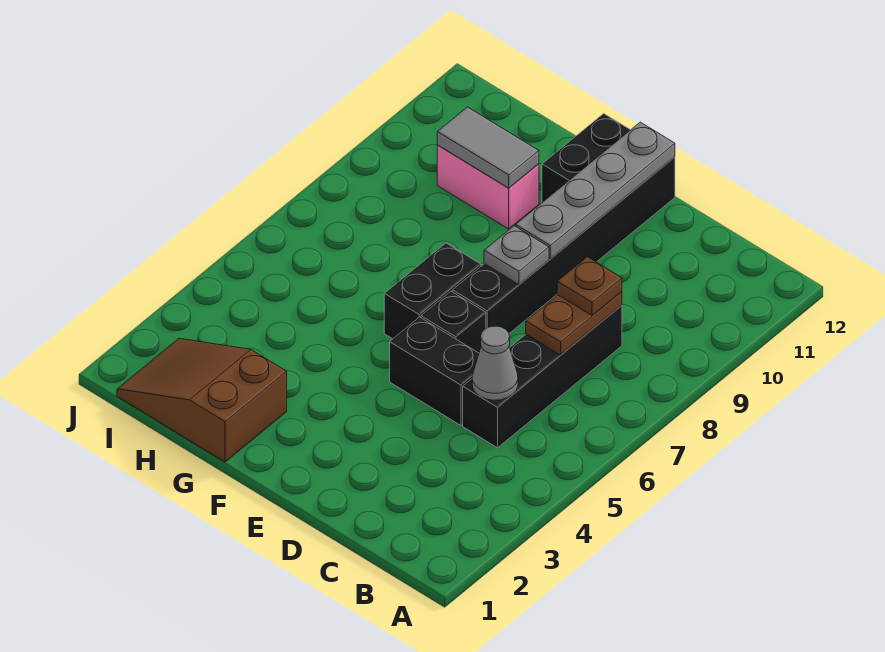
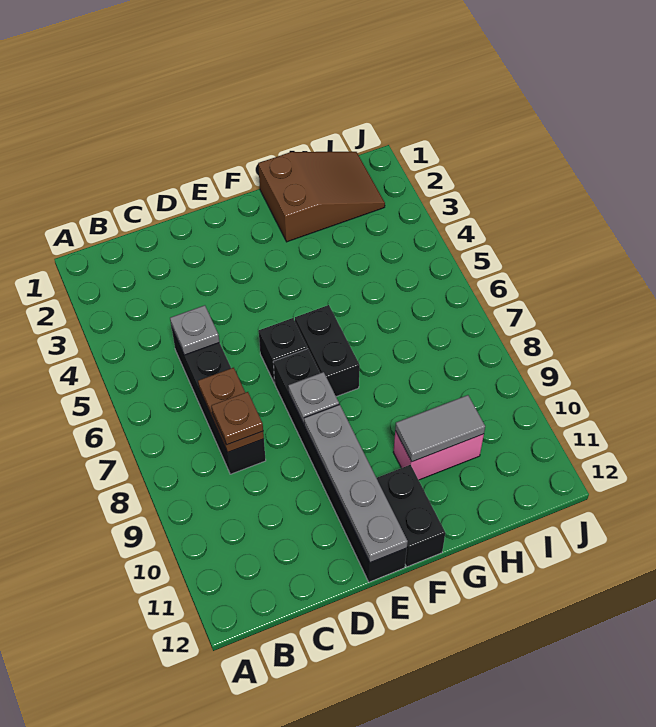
grey 1x1 cone [472,326,518,400] -> grey 1x1 plate [170,305,219,355]
black 1x2 brick [390,317,479,425] -> none

